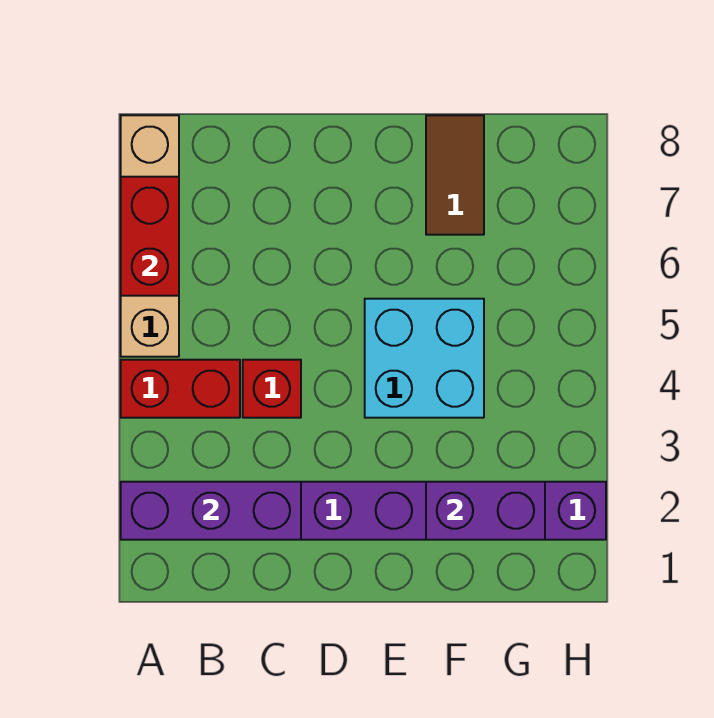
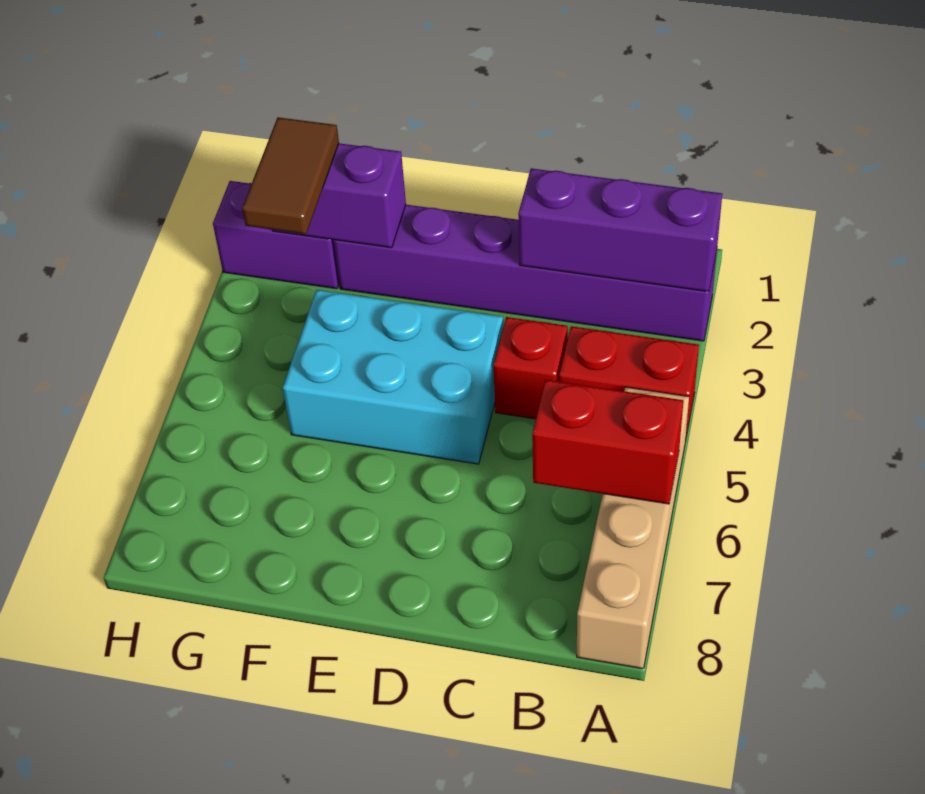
red 1x2 brick [121,177,179,296] -> red 1x2 brick turned to [532,380,683,504]
cyan 2x2 brick [365,299,484,418] -> cyan 2x3 brick [283,290,503,464]
brown 1x2 tile [426,115,484,235] -> brown 1x2 tile moved to [242,117,339,234]

